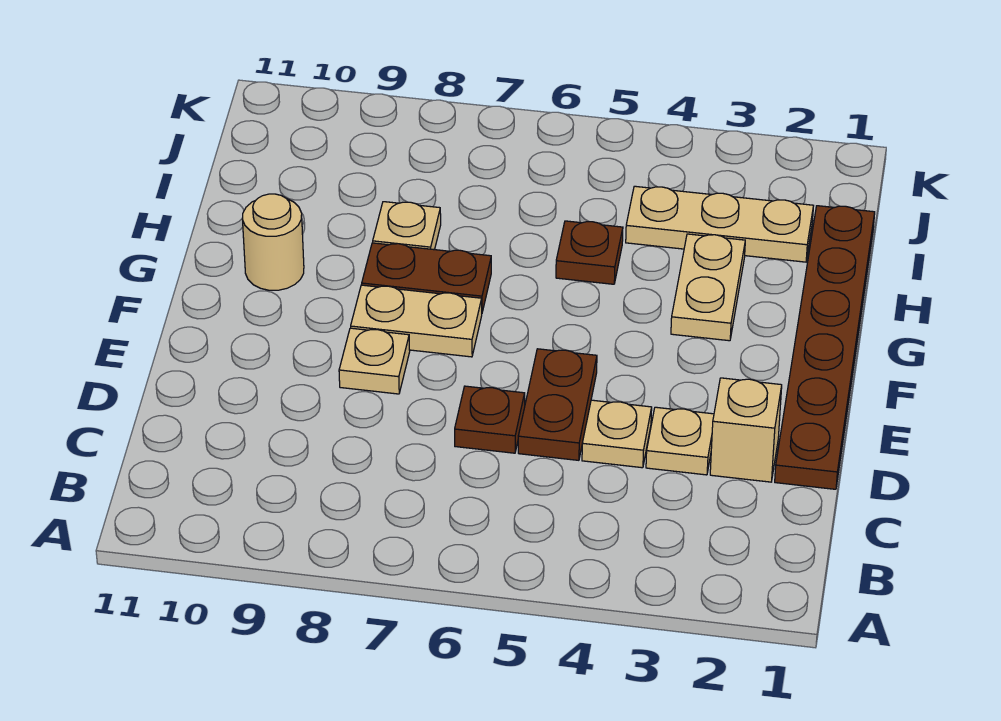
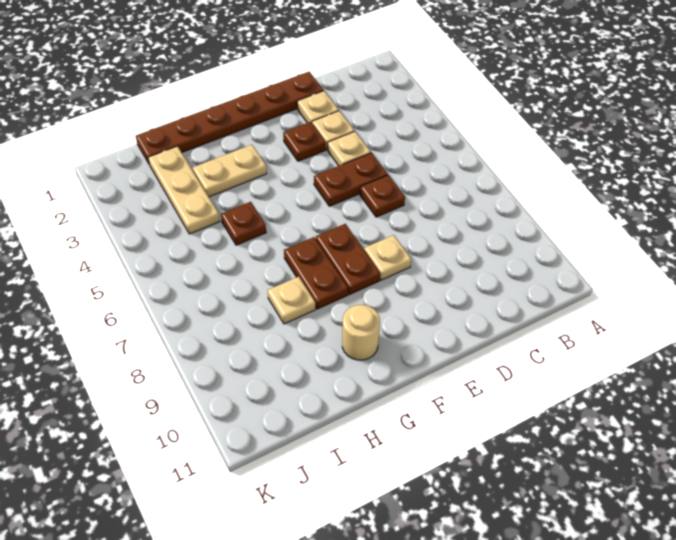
tan 1x1 brick [710,378,782,482] -> tan 1x1 plate [297,91,339,123]
none -> brown 1x1 plate [283,122,326,161]
tan 1x2 plate [351,285,482,357] -> brown 1x2 plate [316,224,380,295]

